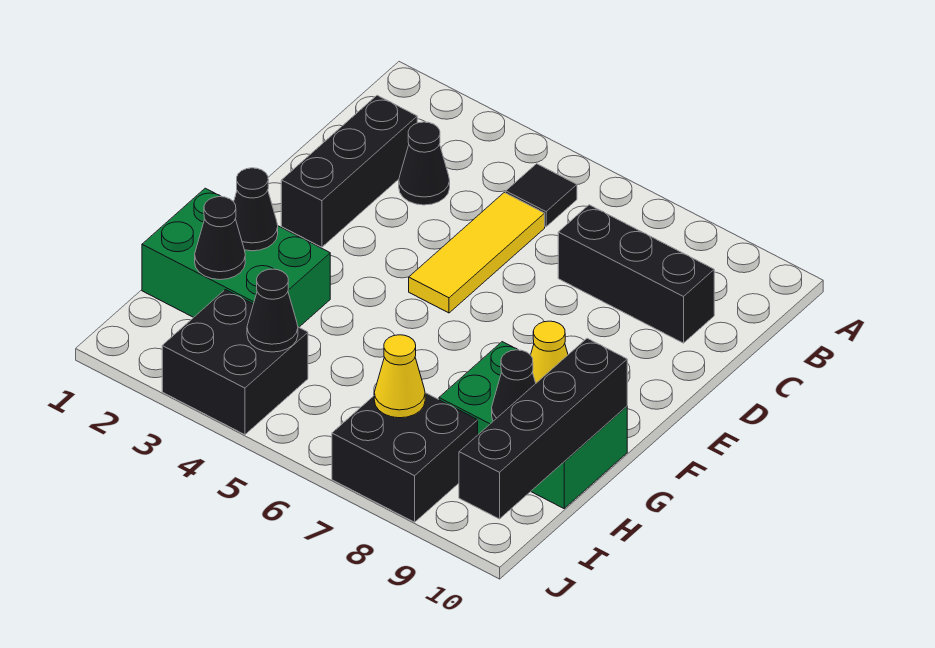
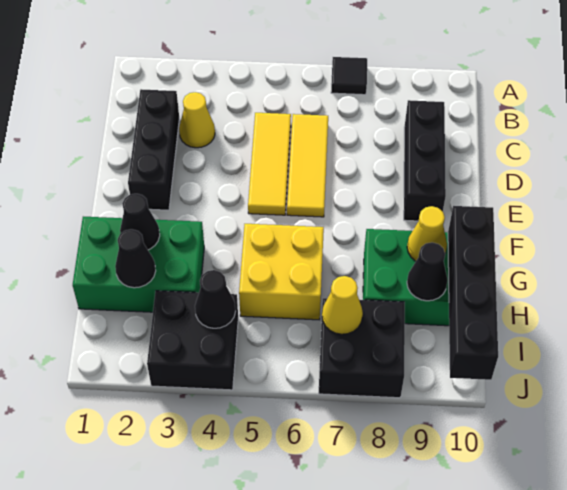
black 1x1 tile [506,164,577,227] -> black 1x1 tile moved to [331,57,367,95]
black 1x1 cone [399,122,450,205] -> yellow 1x1 cone [179,92,215,148]
none -> yellow 1x3 tile [287,114,328,217]
black 1x3 brick [558,205,714,343] -> black 1x3 brick turned to [404,100,446,221]
none -> yellow 2x2 brick [239,224,324,320]

